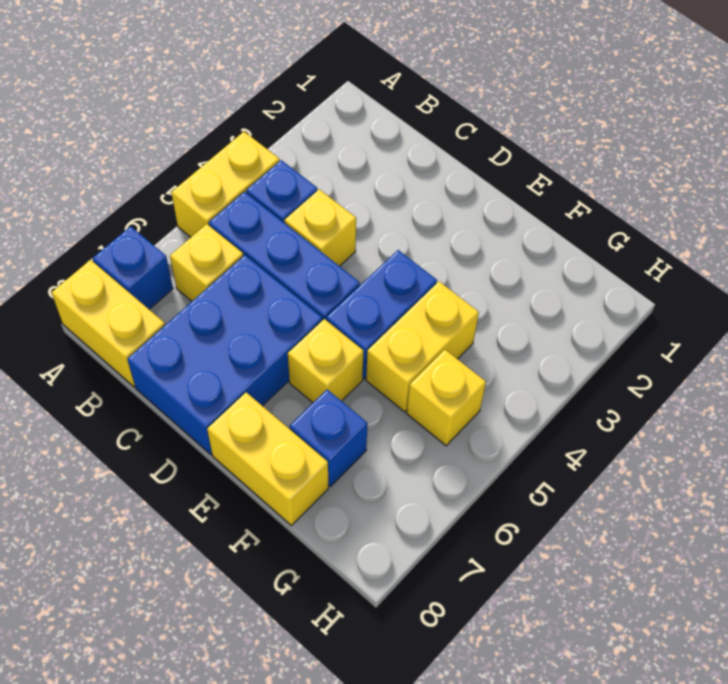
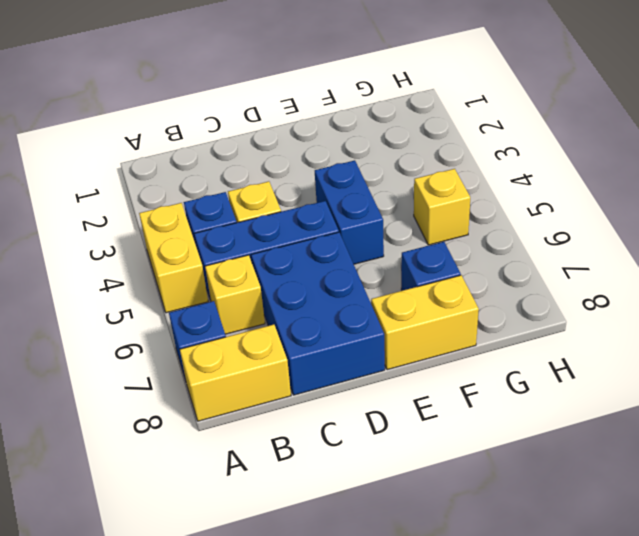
yellow 1x1 brick [288,319,364,402] -> none
yellow 1x2 brick [366,282,479,412] -> none

